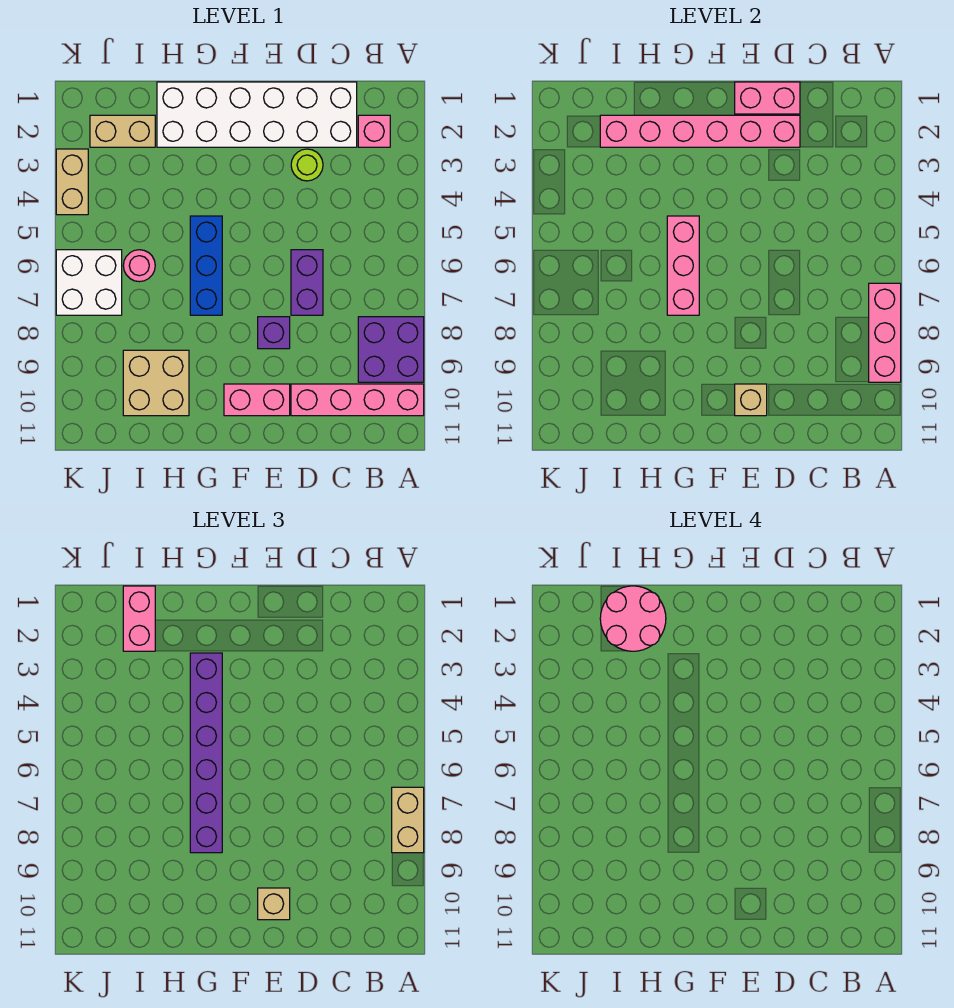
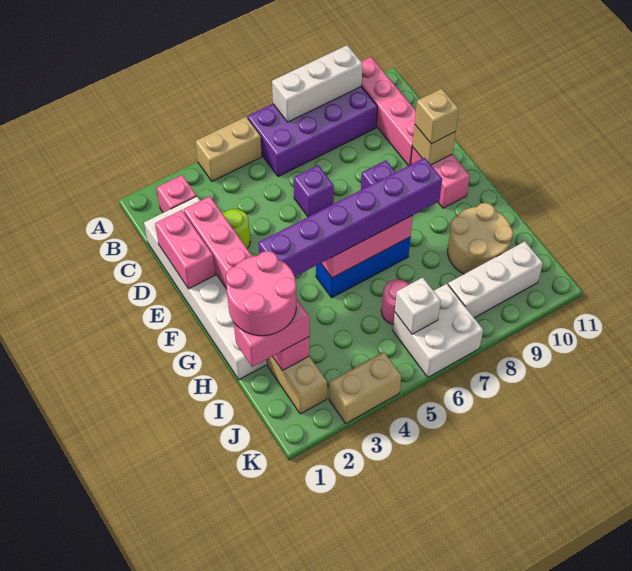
pink 1x3 brick [869,283,901,382] -> white 1x3 brick [272,45,363,122]
tan 1x2 brick [392,787,424,853] -> tan 1x2 brick moved to [195,117,262,181]
purple 2x2 brick [358,317,424,382] -> purple 2x4 brick [247,87,378,177]
purple 1x2 brick [291,250,323,315] -> purple 1x1 brick [294,165,334,217]
tan 2x2 brick [123,350,189,416] -> tan 2x2 round brick [448,203,513,274]
none -> white 1x1 brick [395,278,441,334]
none -> white 1x3 brick [448,242,543,318]

